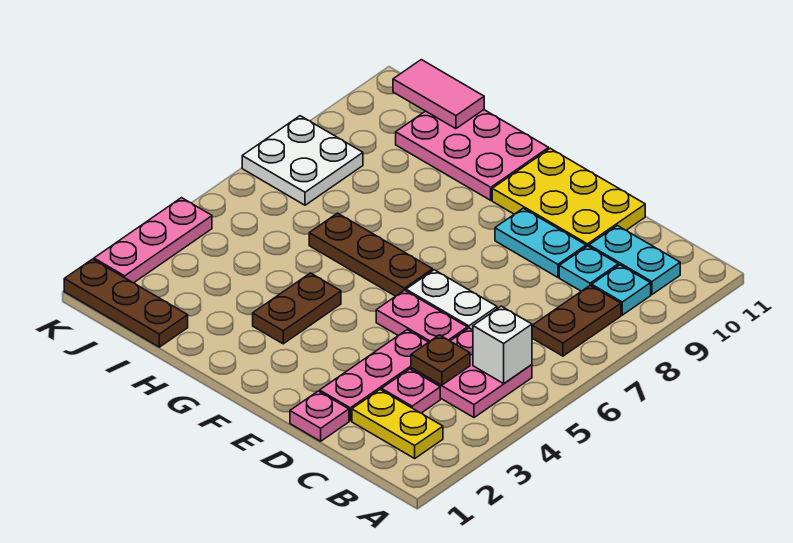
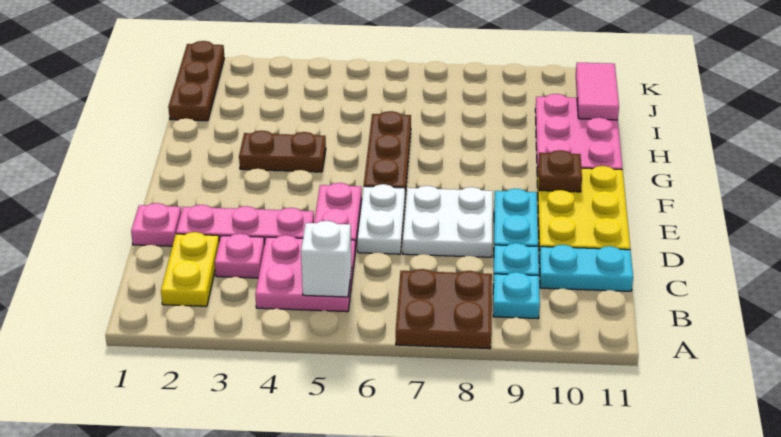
brown 1x2 plate [532,285,621,356] -> brown 2x2 plate [396,269,492,349]
cyan 1x2 plate [589,226,680,295] -> cyan 1x2 plate turned to [539,245,633,291]
brown 1x1 plate [411,335,470,385] -> brown 1x1 plate moved to [538,150,582,192]
white 2x2 plate [242,116,363,205] -> white 2x2 plate moved to [403,186,493,257]
pink 1x3 plate [94,198,212,283] -> none

